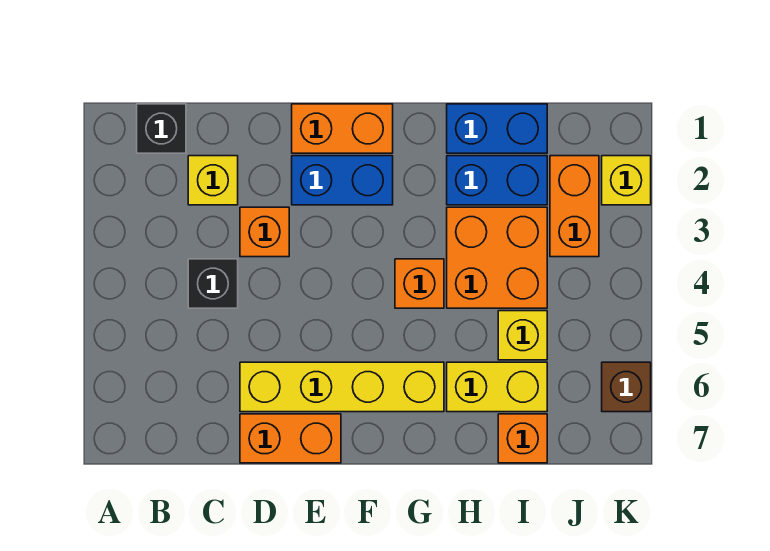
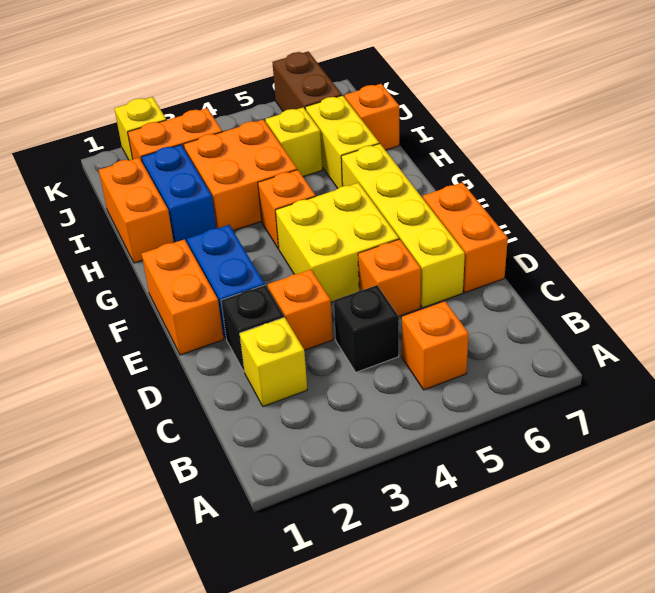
black 1x1 brick [137,104,186,153] -> black 1x1 brick moved to [221,285,284,371]
none -> orange 1x1 brick [402,301,469,390]
none -> orange 1x1 brick [358,239,421,316]
none -> yellow 2x2 brick [275,183,399,302]
blue 1x2 brick [447,104,547,153] -> orange 1x2 brick [99,158,174,263]
brown 1x1 brick [602,362,651,412] -> brown 1x2 brick [272,51,342,112]

